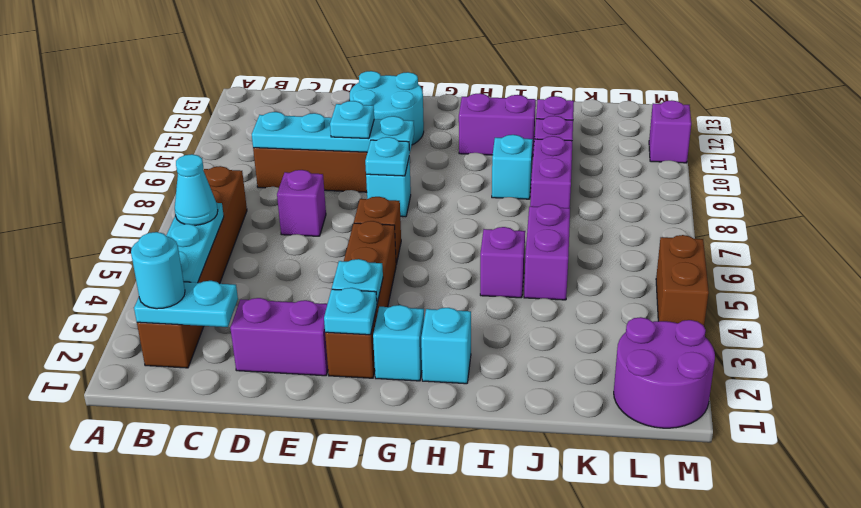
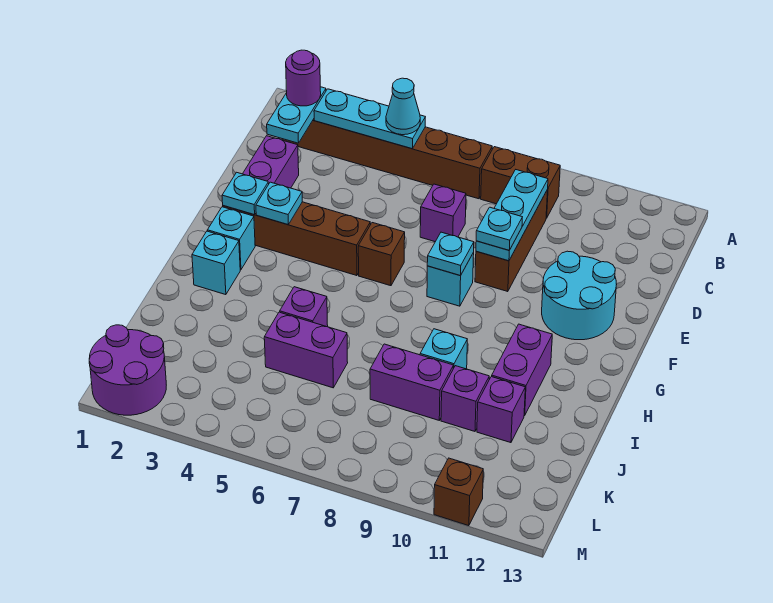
cyan 1x1 round brick [131,232,185,309] -> purple 1x1 round brick [286,50,321,106]
cyan 1x4 plate [252,112,414,154] -> cyan 1x3 plate [476,170,548,261]
brown 1x2 brick [656,235,709,326] -> brown 1x2 brick moved to [481,147,560,218]
purple 1x1 brick [649,100,691,163] -> brown 1x1 brick [434,458,483,526]

